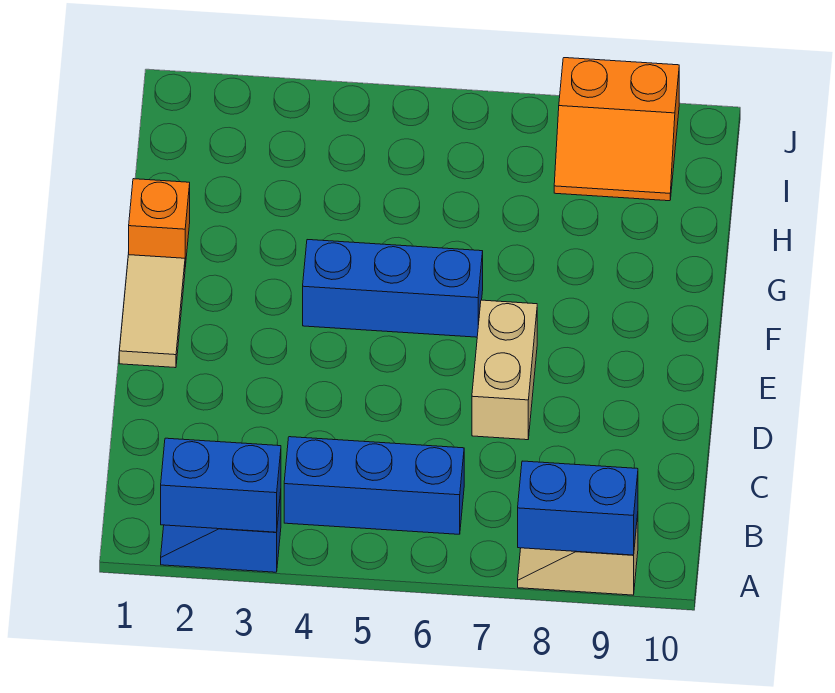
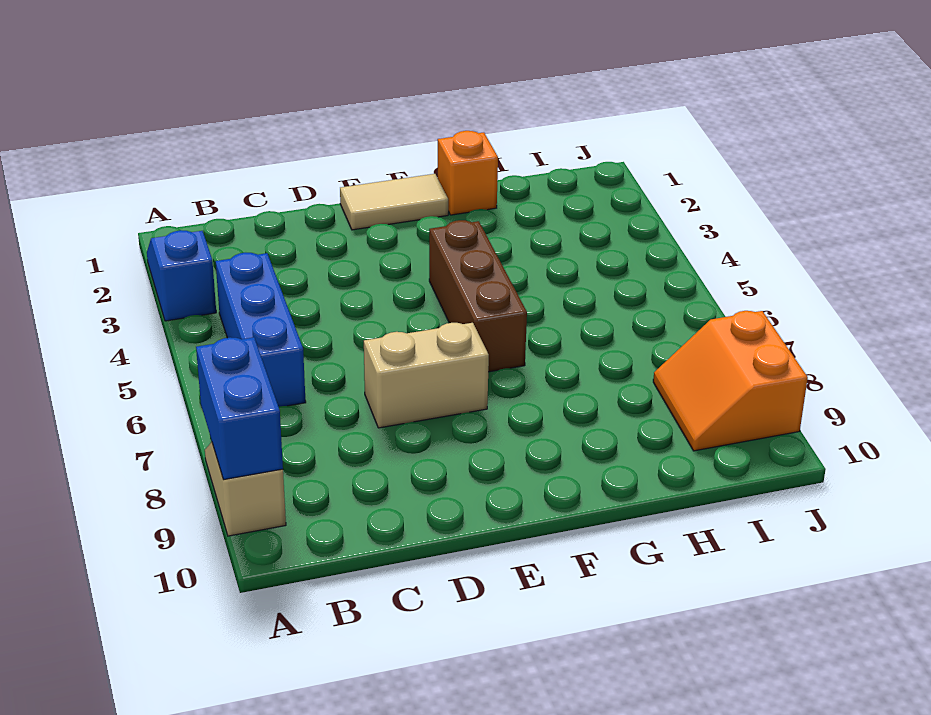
blue 1x2 brick [161,438,281,532] -> none
blue 1x3 brick [303,240,483,337] -> brown 1x3 brick [429,220,527,372]

